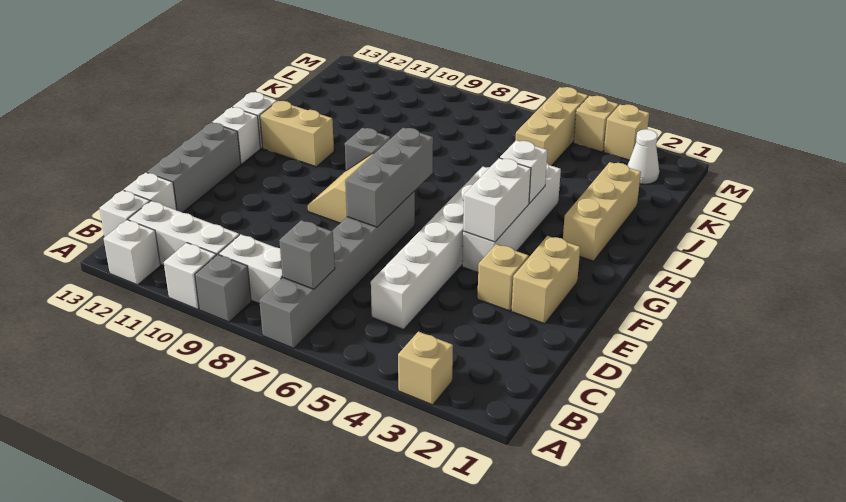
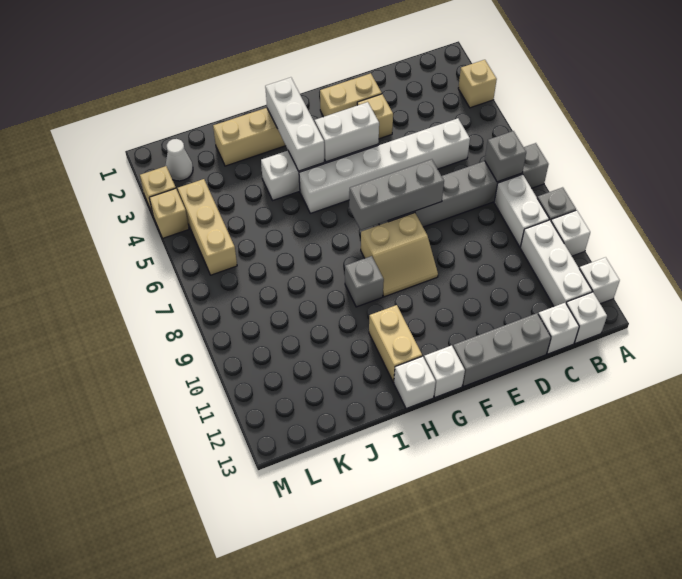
white 1x1 brick [500,140,548,203] -> white 1x3 brick [265,77,325,171]
tan 1x3 brick [515,87,588,166] -> tan 1x3 brick turned to [178,179,237,275]

